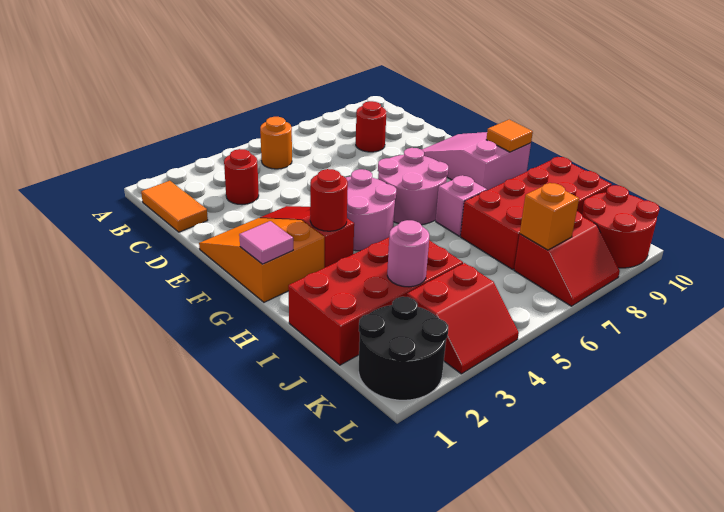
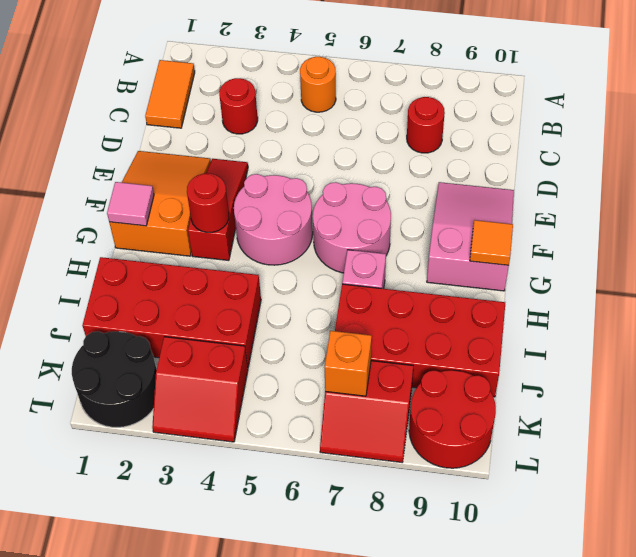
pink 1x1 round brick [387,220,429,287] -> none

